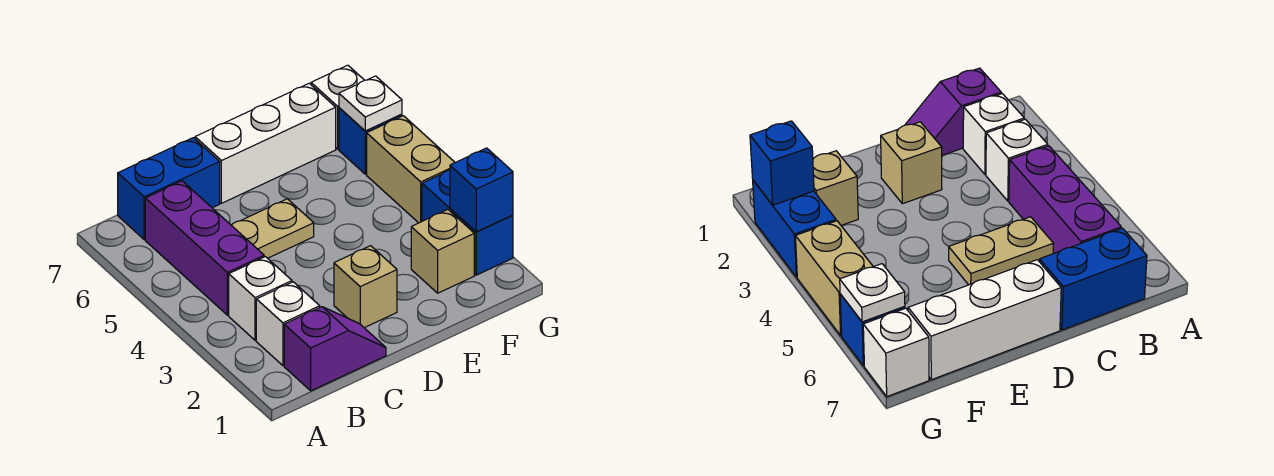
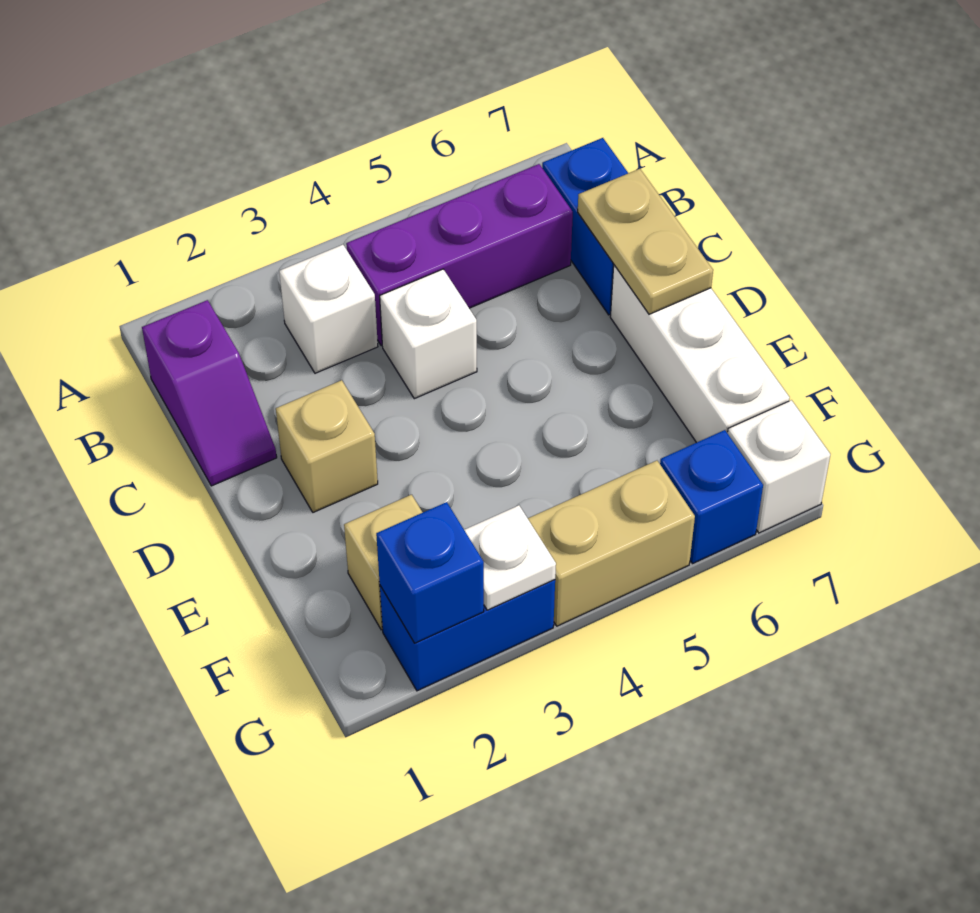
white 1x1 brick [256,282,320,366] -> white 1x1 brick moved to [380,269,477,399]
tan 1x2 plate [231,199,314,258] -> tan 1x2 plate moved to [578,169,713,314]
white 1x1 plate [339,76,402,131] -> white 1x1 plate moved to [464,505,556,610]

